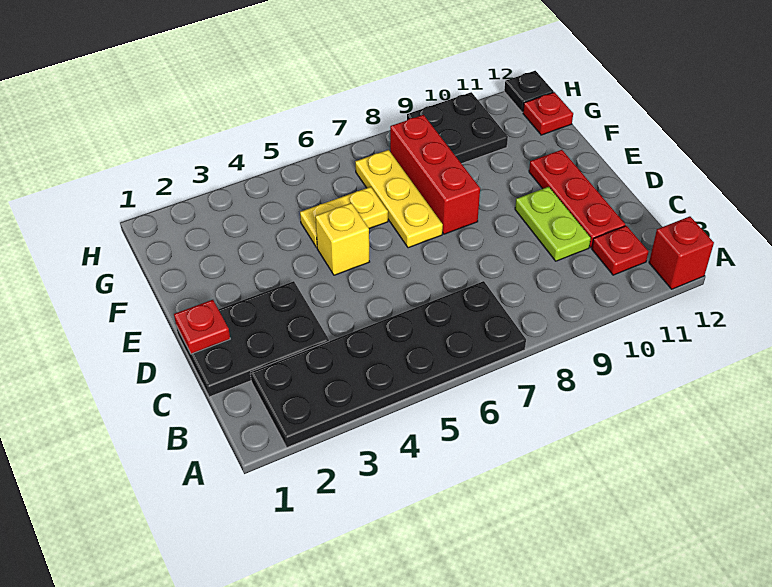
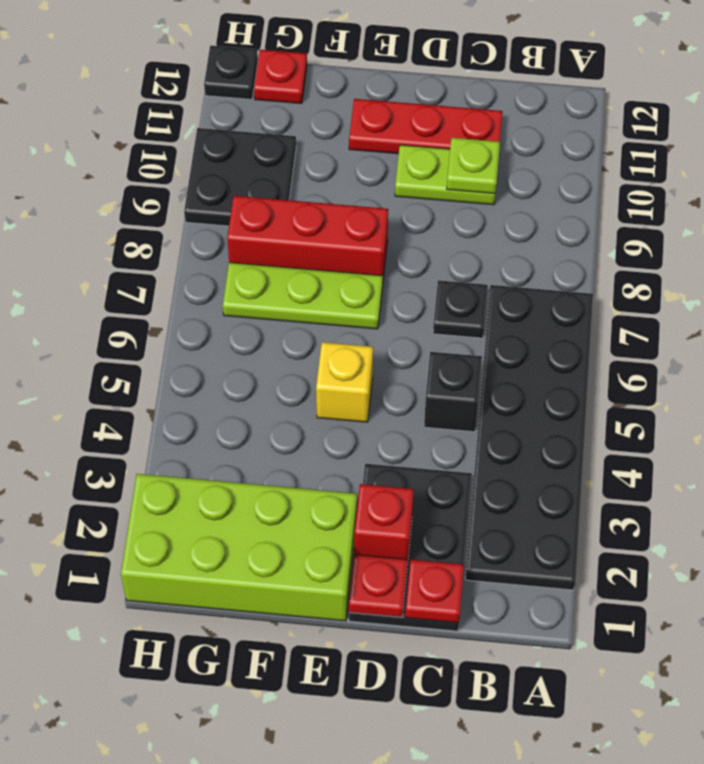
red 1x1 brick [649,216,714,289] -> red 1x1 brick moved to [354,484,414,560]
red 1x1 plate [592,226,648,275] -> red 1x1 plate moved to [405,560,464,623]
none -> black 1x1 brick [424,352,482,432]
none -> black 1x1 plate [433,280,488,338]
none -> lime 1x1 plate [447,138,500,194]
none -> lime 2x4 brick [121,474,357,621]
yellow 1x3 plate [355,150,443,248] -> lime 1x3 plate [223,262,383,329]
yellow 1x2 plate [300,187,388,248] -> none

